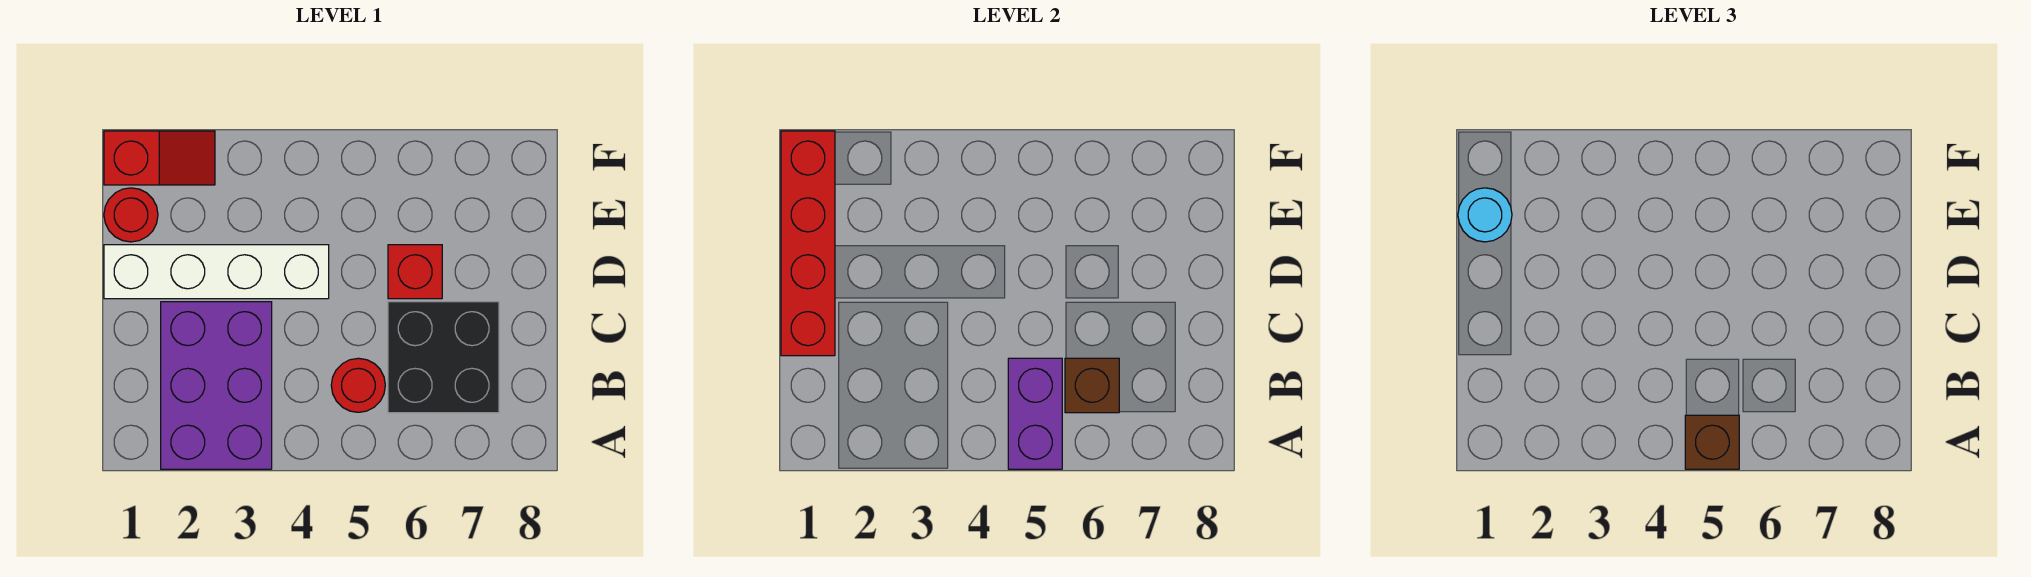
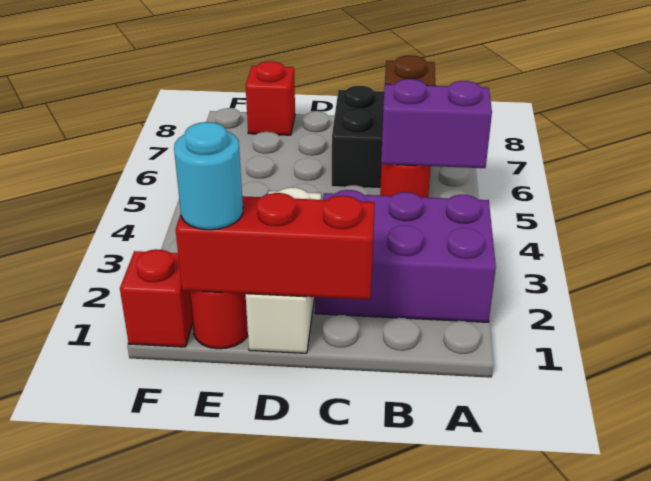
brown 1x1 brick [1685,415,1739,469] -> none
red 1x4 brick [781,131,835,356] -> red 1x3 brick [175,193,375,300]
white 1x4 brick [104,245,329,299] -> white 1x3 brick [246,187,321,353]
red 1x1 brick [388,245,442,299] -> red 1x1 brick moved to [246,61,295,135]

